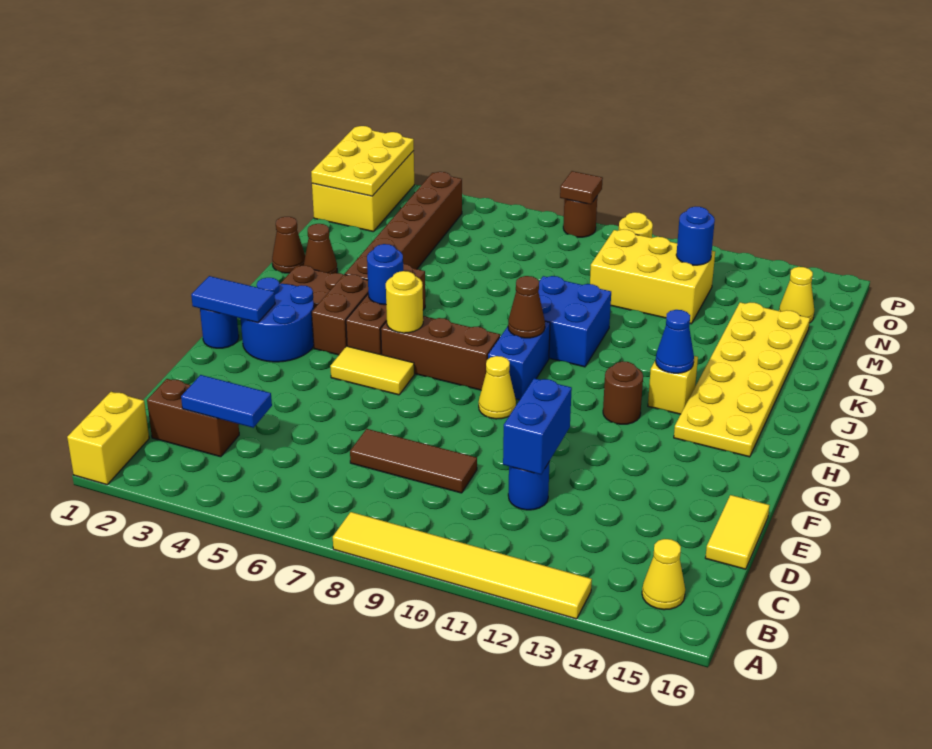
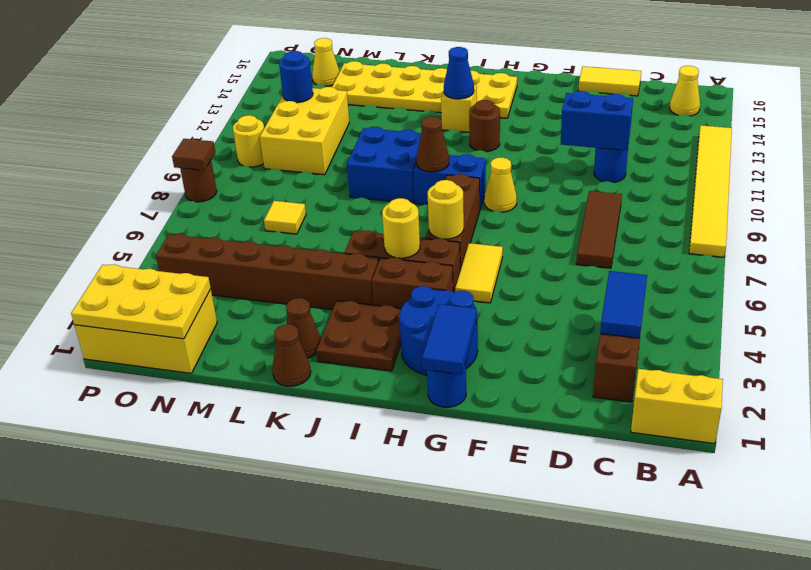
blue 1x1 round brick [367,244,403,305] -> yellow 1x1 round brick [382,198,420,258]
none -> yellow 1x1 tile [264,201,306,234]

